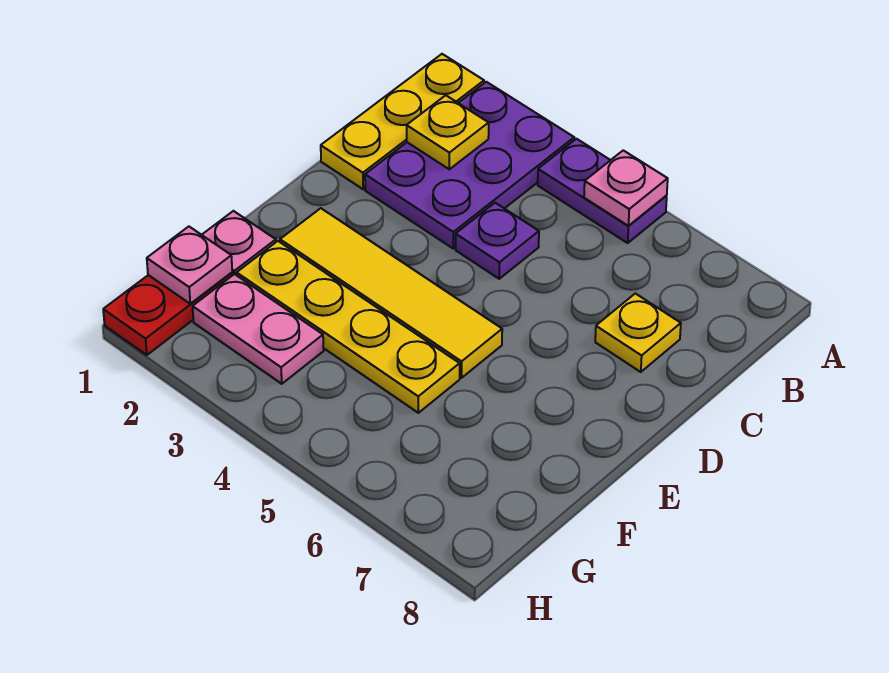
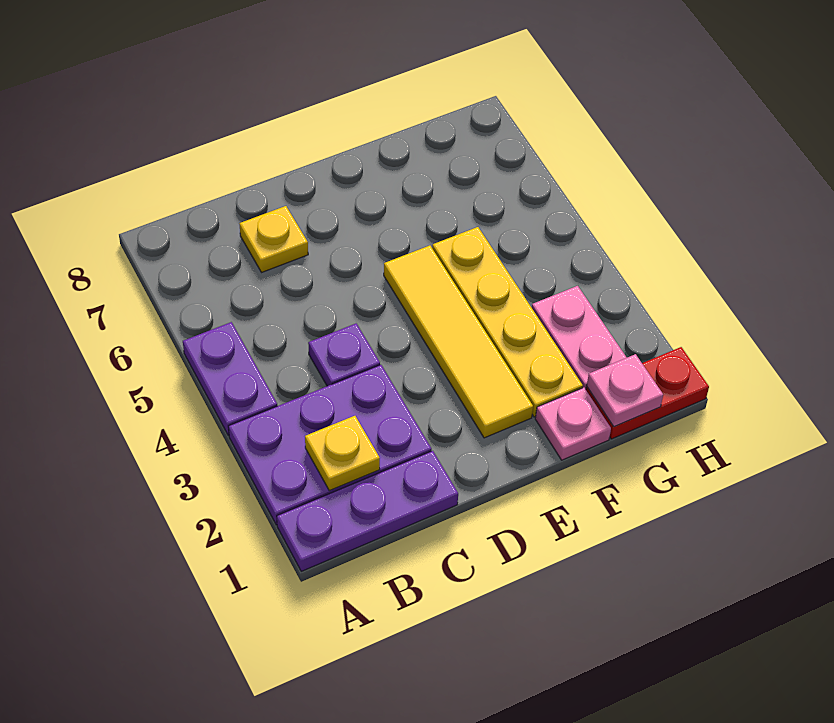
yellow 1x3 plate [321,54,484,189] -> purple 1x3 plate [277,451,458,571]
pink 1x1 plate [584,150,668,226] -> none

